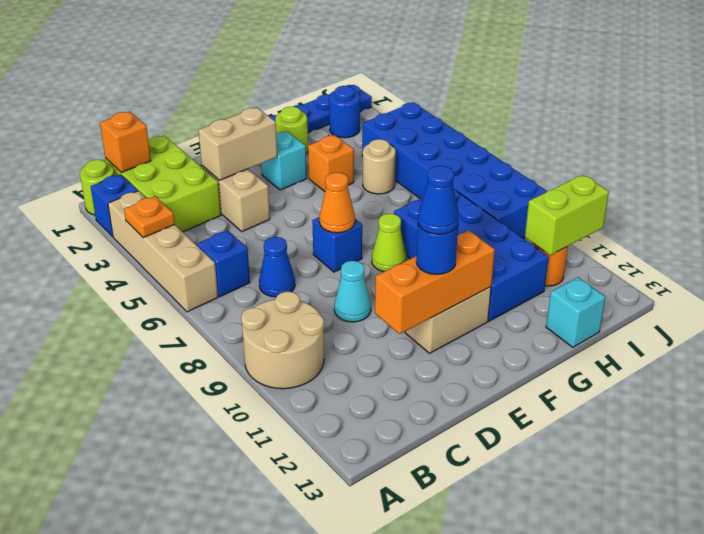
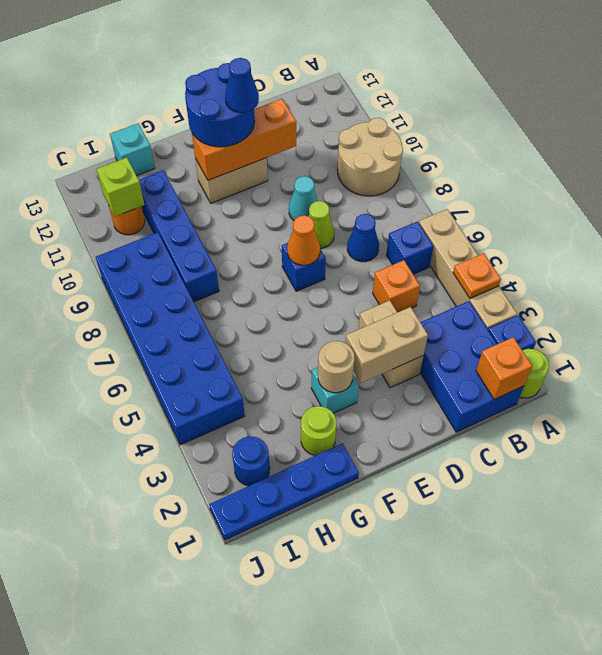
lime 2x3 brick [105,135,221,232] -> blue 2x3 brick [420,301,524,432]
blue 1x1 round brick [416,224,458,274] -> blue 2x2 round brick [185,63,255,147]
lime 1x1 cone [372,214,407,272] -> lime 1x1 cone moved to [309,201,334,249]
orange 1x1 brick [308,135,354,191] -> orange 1x1 brick moved to [373,260,420,312]
blue 2x4 brick [394,189,549,321] -> blue 1x4 brick [139,170,219,302]
tan 1x1 round brick [363,139,396,194] -> tan 1x1 round brick moved to [318,341,355,393]
lime 1x2 brick [525,175,609,255] -> lime 1x1 brick [96,158,144,217]

